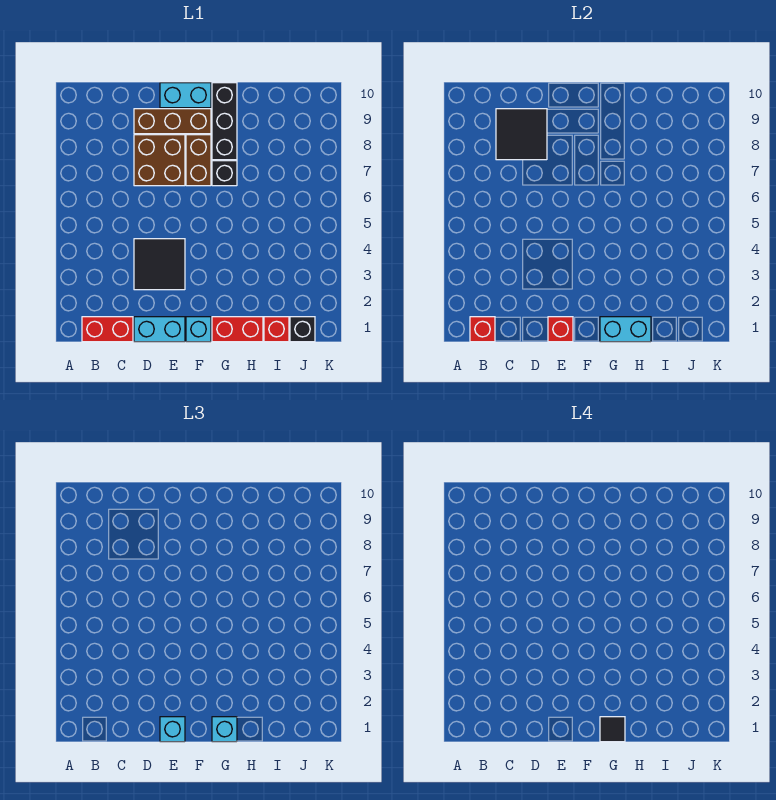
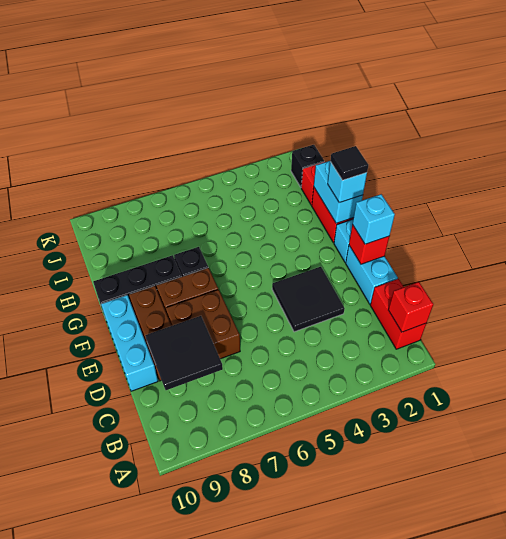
cyan 1x2 brick [160,83,211,108] -> cyan 1x3 brick [101,295,158,391]

